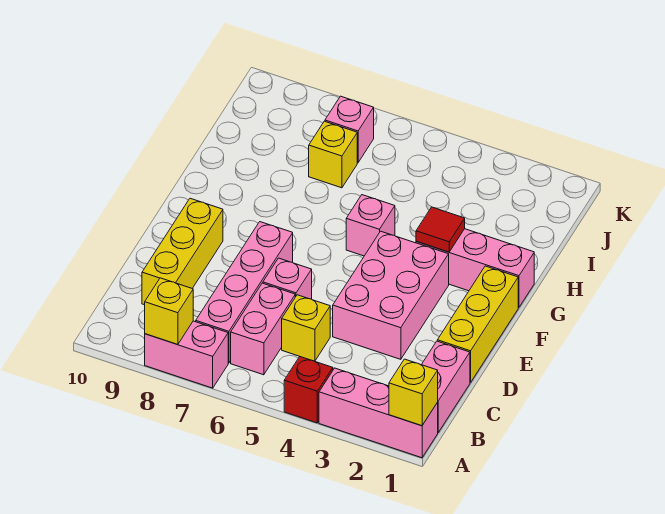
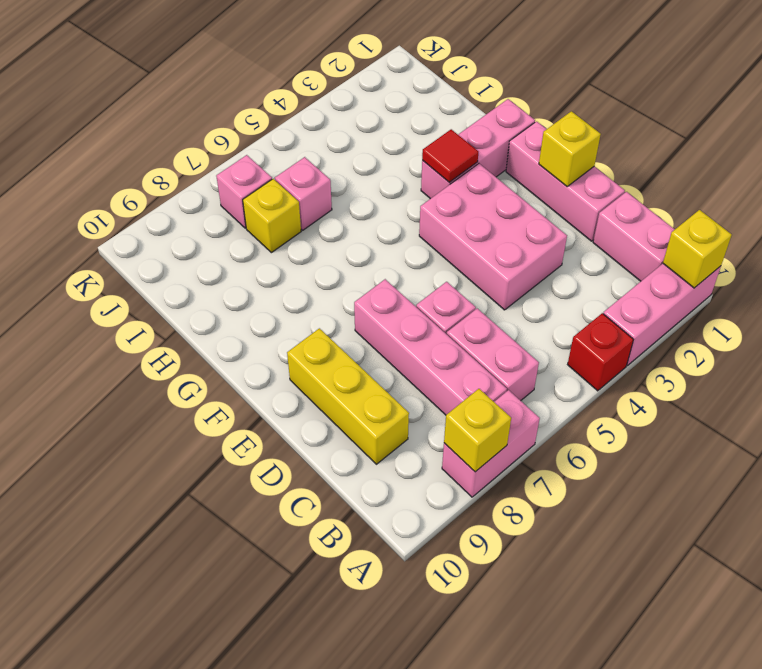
yellow 1x1 brick [282,295,330,361] -> yellow 1x1 brick moved to [539,111,601,186]
yellow 1x3 brick [437,266,518,383] -> pink 1x3 brick [506,121,625,241]
pink 1x1 brick [346,195,395,256] -> pink 1x1 brick moved to [275,157,332,230]

